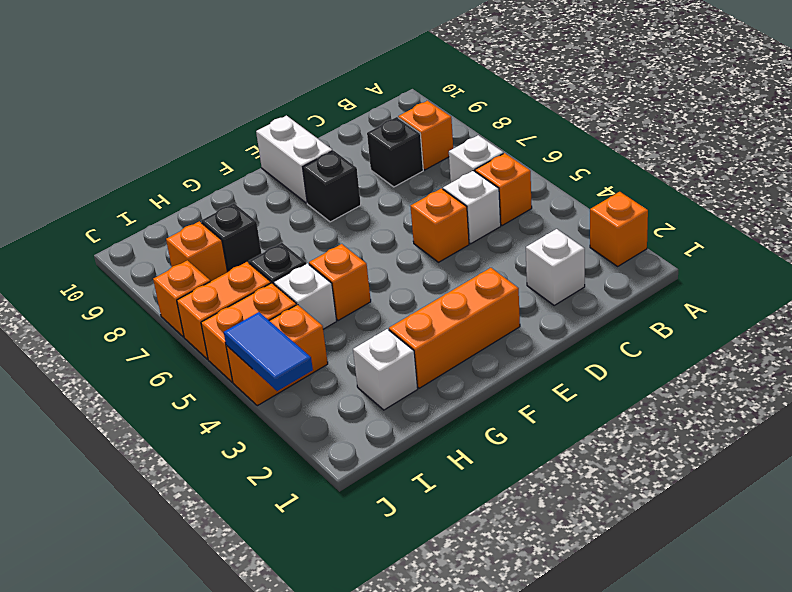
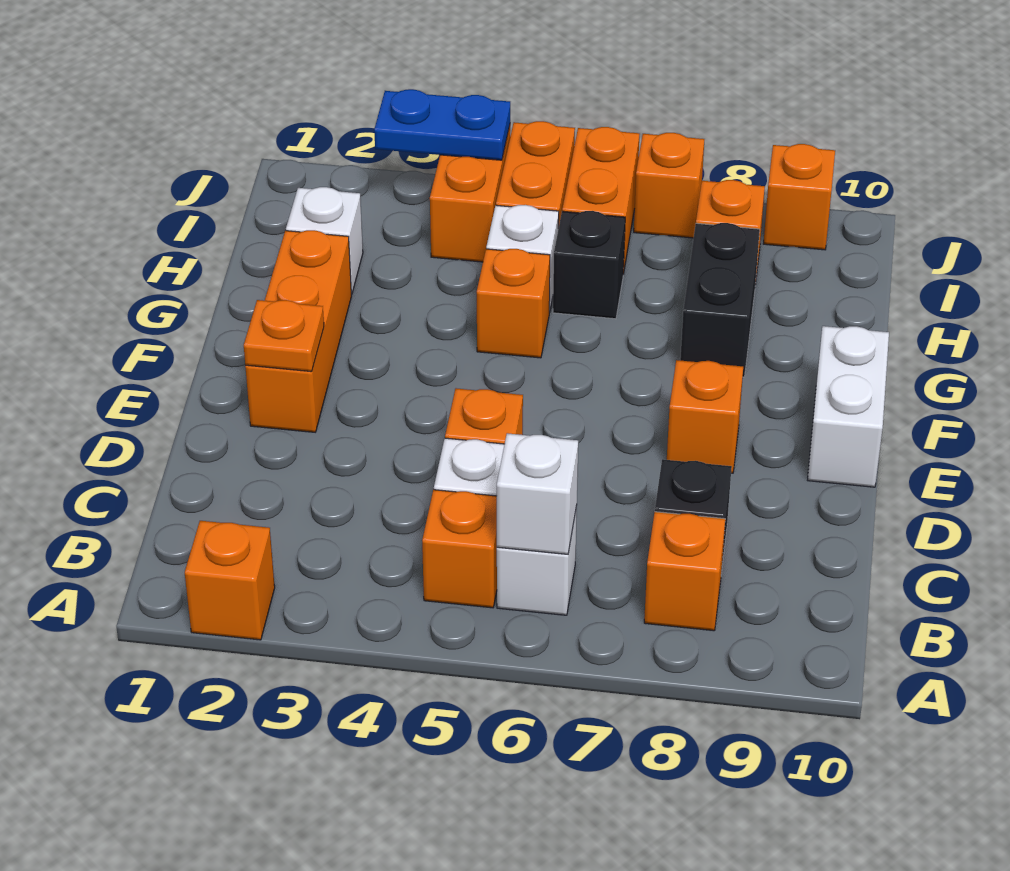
white 1x1 brick [526,229,585,305] -> white 1x1 brick moved to [497,433,578,554]
none -> orange 1x1 plate [244,300,324,372]
black 1x1 brick [303,151,361,222] -> orange 1x1 brick [667,360,743,473]
white 1x2 brick [256,116,332,203] -> white 1x2 brick turned to [808,326,889,487]
black 1x1 brick [201,203,262,272] -> black 1x2 brick [680,223,760,377]
blue 1x2 tile [224,312,313,391] -> blue 1x2 plate [374,89,510,160]
none -> orange 1x1 brick [763,144,835,250]

